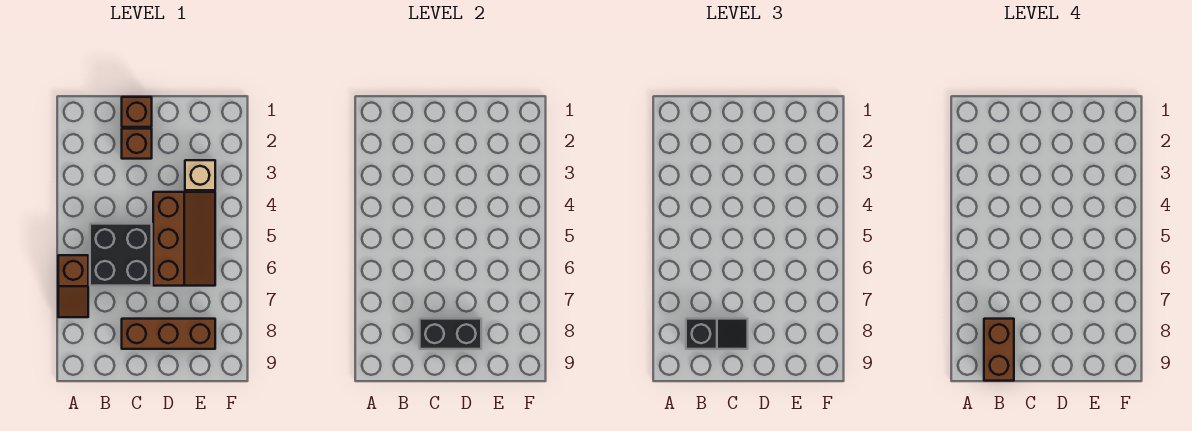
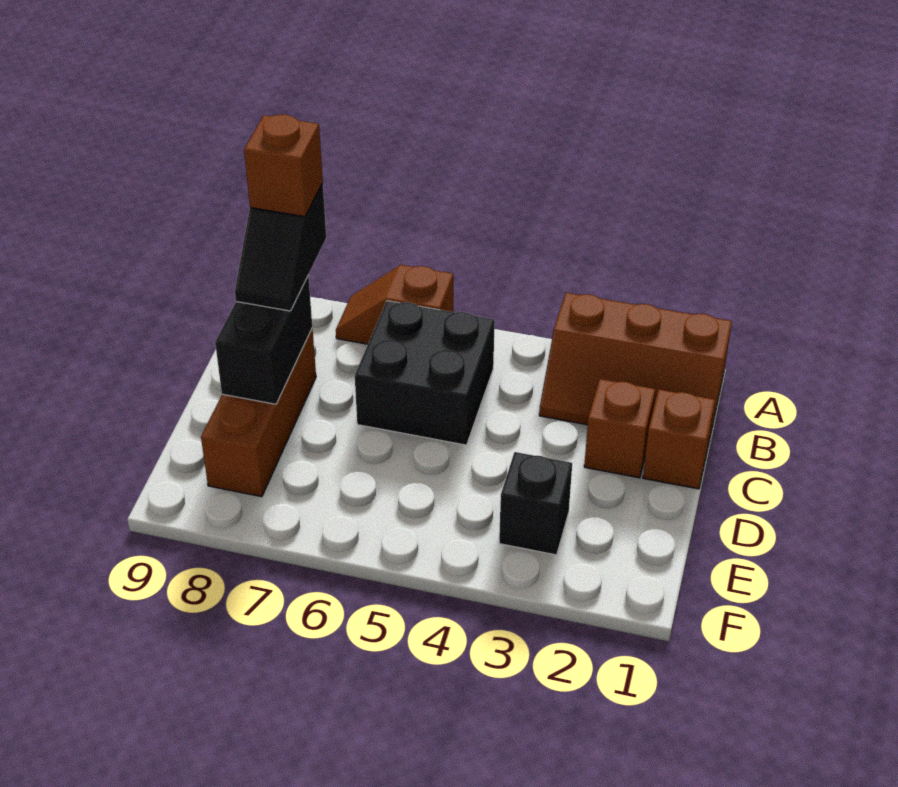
brown 1x2 brick [984,319,1014,381] -> brown 1x1 brick [244,115,323,217]
brown 2x3 slope [153,192,215,286] -> brown 2x3 slope moved to [539,293,732,440]
tan 1x1 brick [185,160,215,190] -> black 1x1 brick [499,452,572,555]

